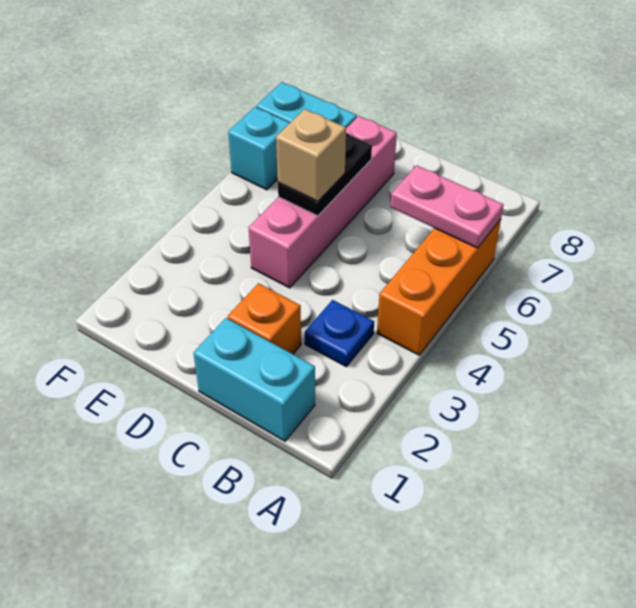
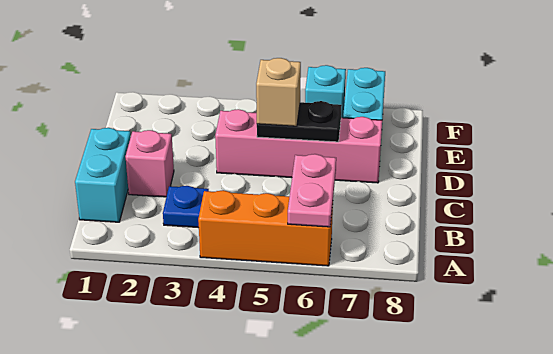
orange 1x1 brick [228,283,301,354] -> pink 1x1 brick [126,130,174,197]

